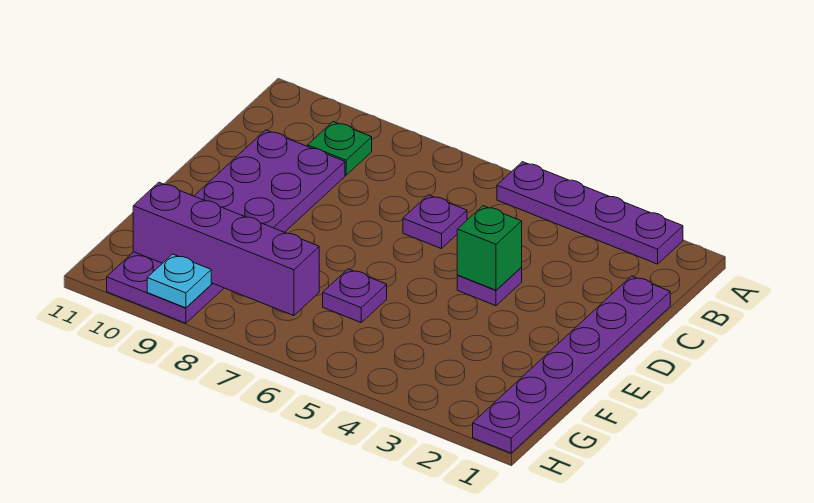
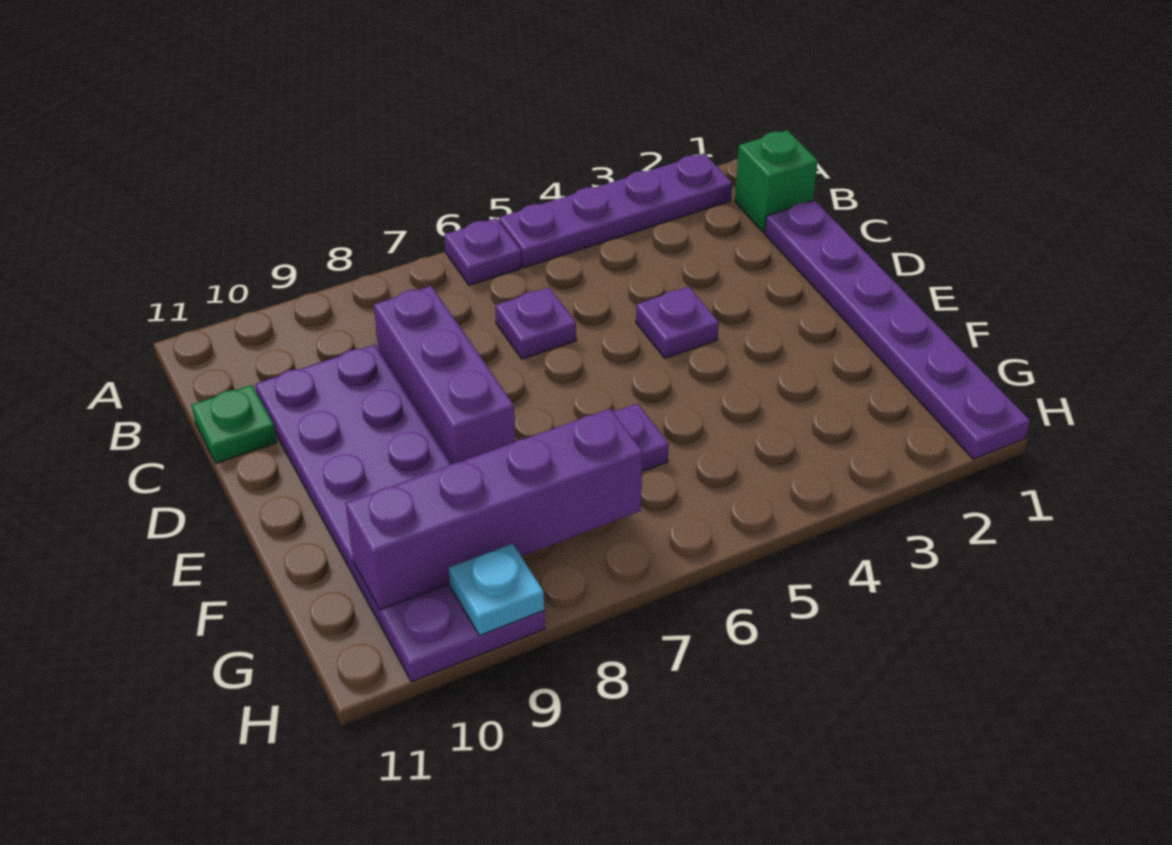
none -> purple 1x1 plate [444,218,522,285]
green 1x1 plate [308,122,372,175] -> green 1x1 plate moved to [192,385,277,463]
none -> purple 1x3 brick [374,286,515,464]
green 1x1 brick [457,206,522,290] -> green 1x1 brick moved to [735,130,818,232]

